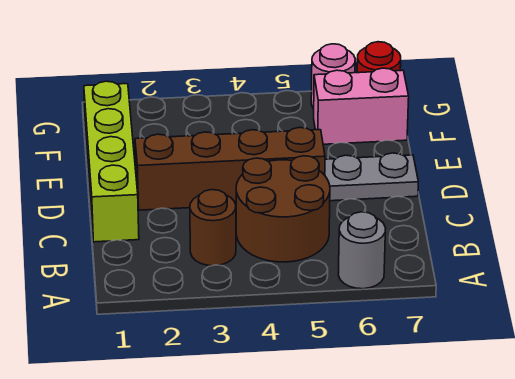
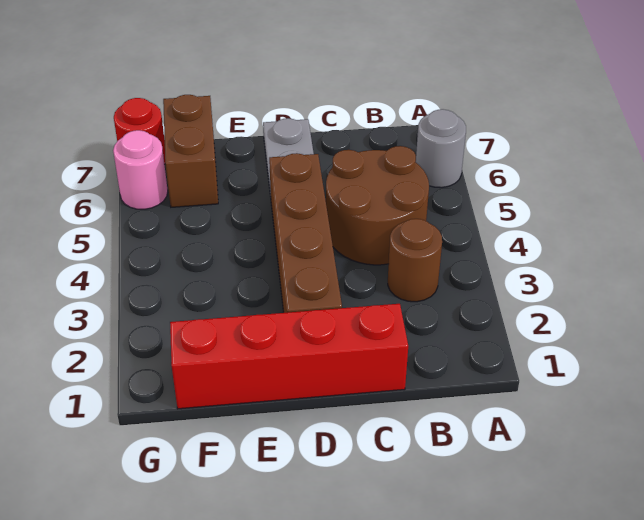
lime 1x4 brick [84,81,139,242] -> red 1x4 brick [170,304,408,409]
pink 1x2 brick [314,68,409,144] -> brown 1x2 brick [163,95,218,207]

